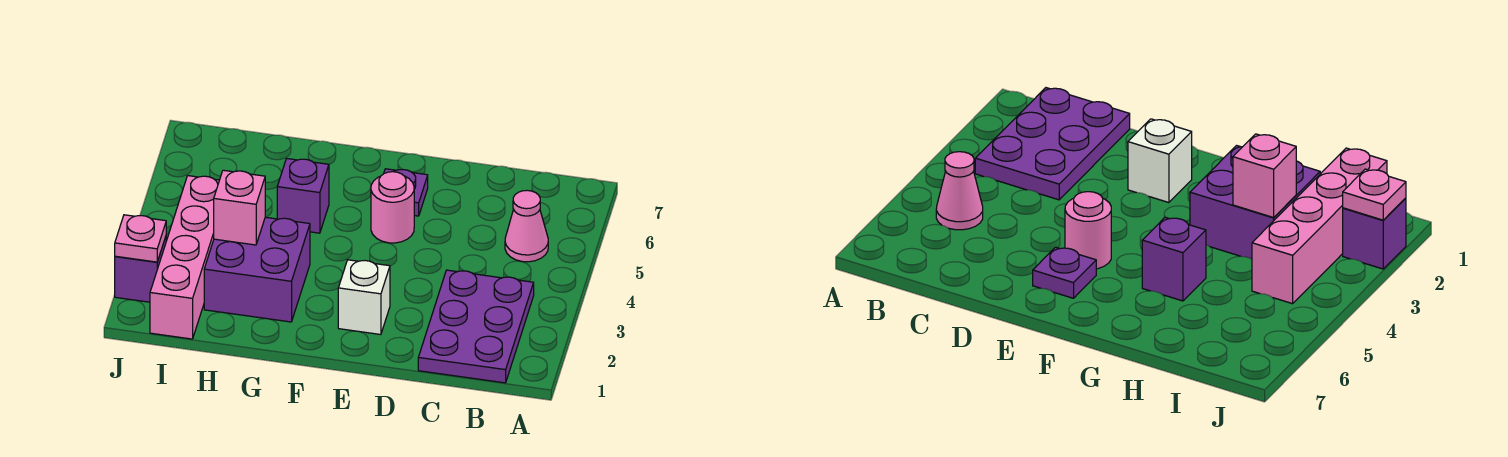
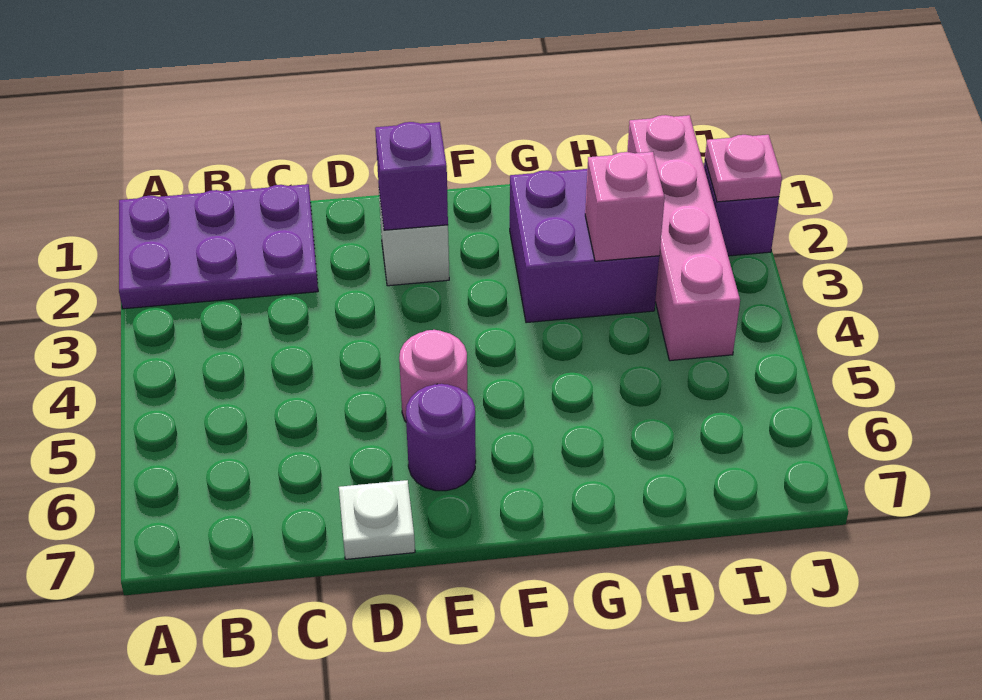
purple 2x3 plate [418,270,534,383] -> purple 2x3 plate turned to [119,184,318,309]
pink 1x1 cone [505,190,548,262] -> none
none -> white 1x1 plate [339,480,415,559]
purple 1x1 plate [384,169,428,216] -> purple 1x1 round brick [406,384,476,491]
purple 1x1 brick [277,159,329,233] -> purple 1x1 brick moved to [375,122,448,230]

